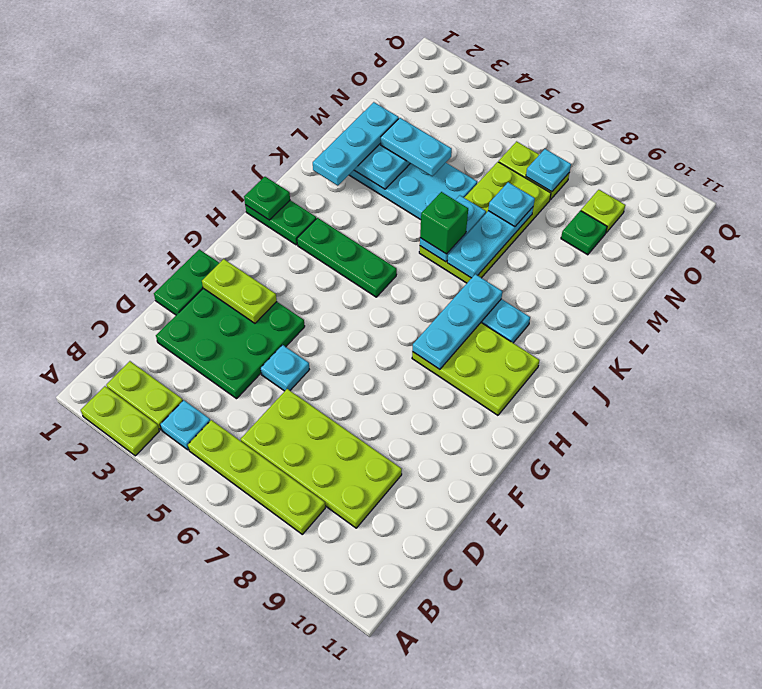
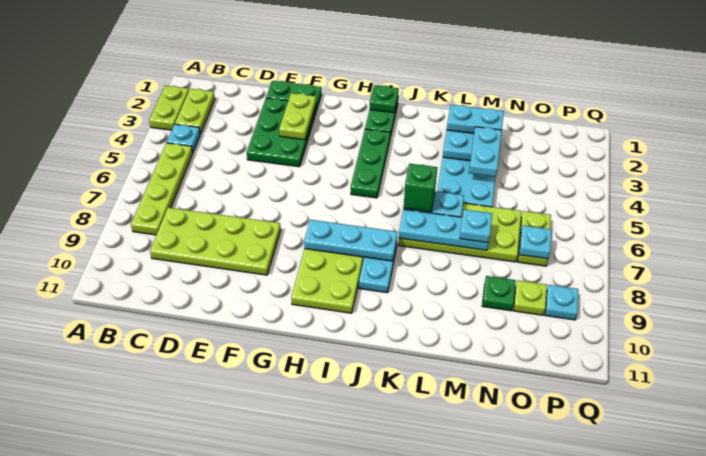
lime 2x4 plate [241,389,402,528] -> lime 2x4 plate turned to [150,208,281,275]
green 3x3 plate [156,288,305,399] -> green 2x3 plate [247,98,316,167]
cyan 1x1 plate [261,345,309,391] -> cyan 1x1 plate moved to [545,285,578,320]
cyan 1x3 plate [313,102,399,186] -> cyan 1x2 plate [447,105,504,133]

